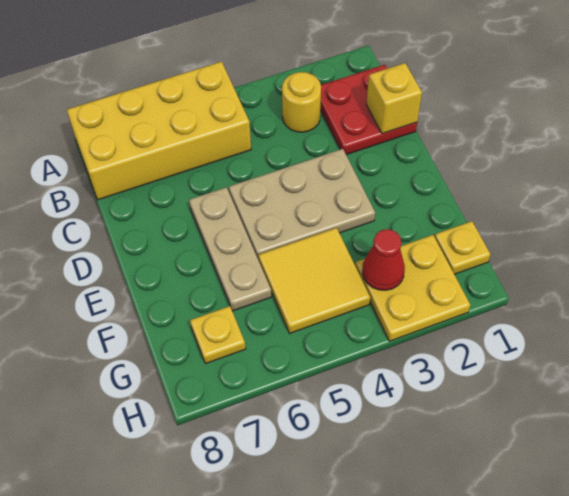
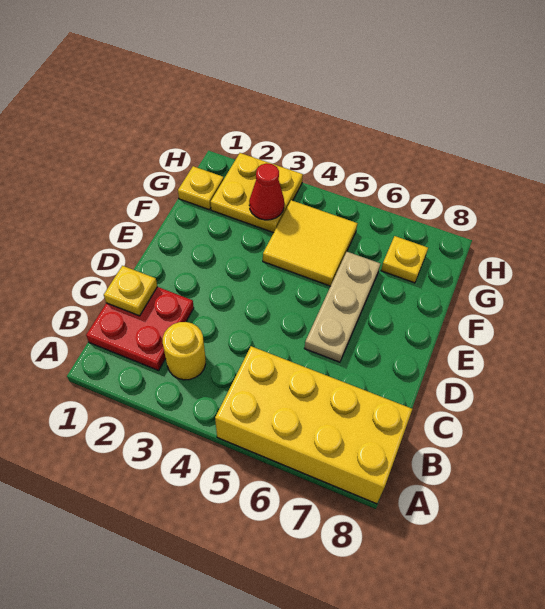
yellow 1x1 brick [366,63,422,134] -> yellow 1x1 plate [104,266,157,316]
tan 2x3 plate [229,149,375,260] -> none

